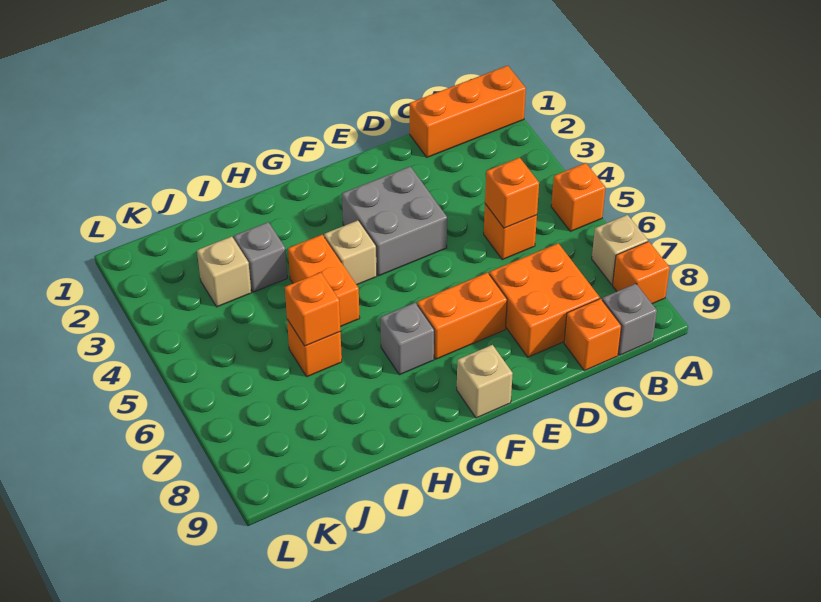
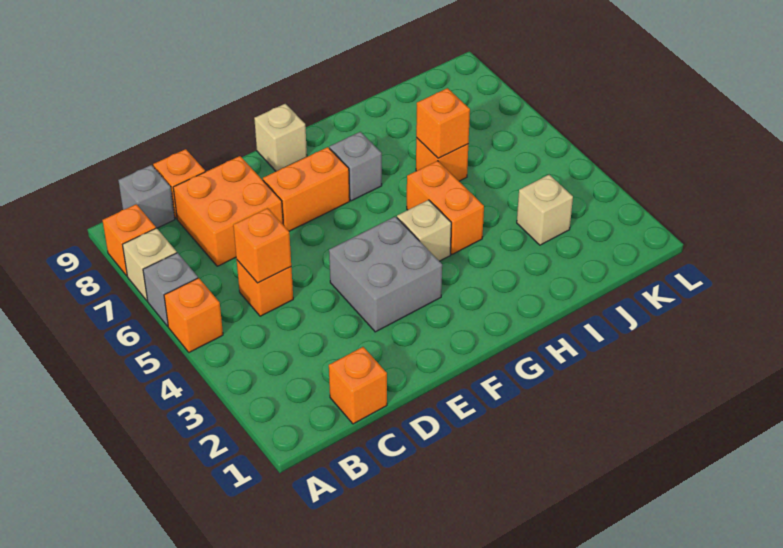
orange 1x3 brick [410,66,526,157] -> orange 1x1 brick [329,347,387,424]
grey 1x1 brick [234,222,287,292] -> grey 1x1 brick moved to [143,253,198,326]

